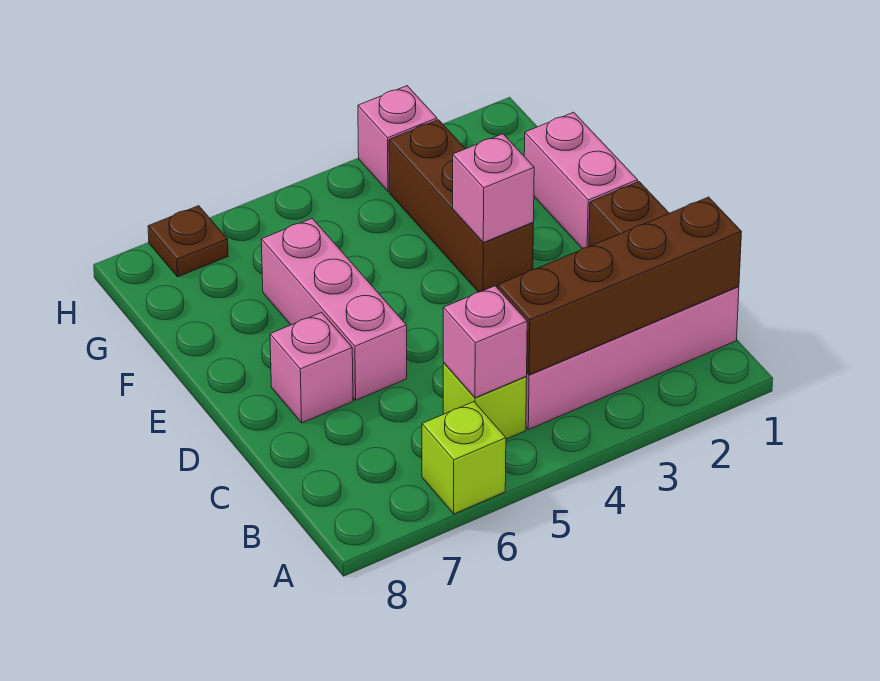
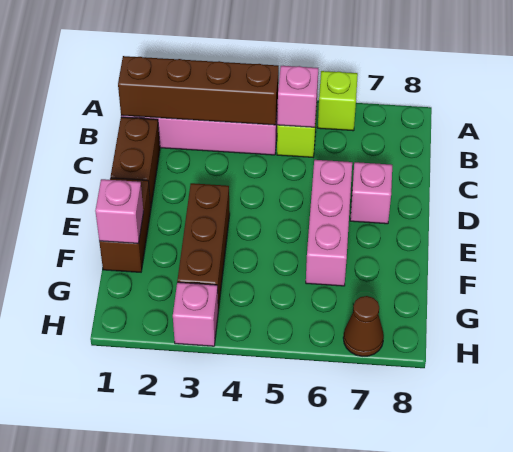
pink 1x2 brick [524,112,638,249] -> brown 1x2 brick [99,178,151,272]
pink 1x1 brick [453,134,534,243] -> pink 1x1 brick moved to [95,179,143,244]
brown 1x1 plate [148,206,228,277] -> brown 1x1 cone [343,296,384,356]

